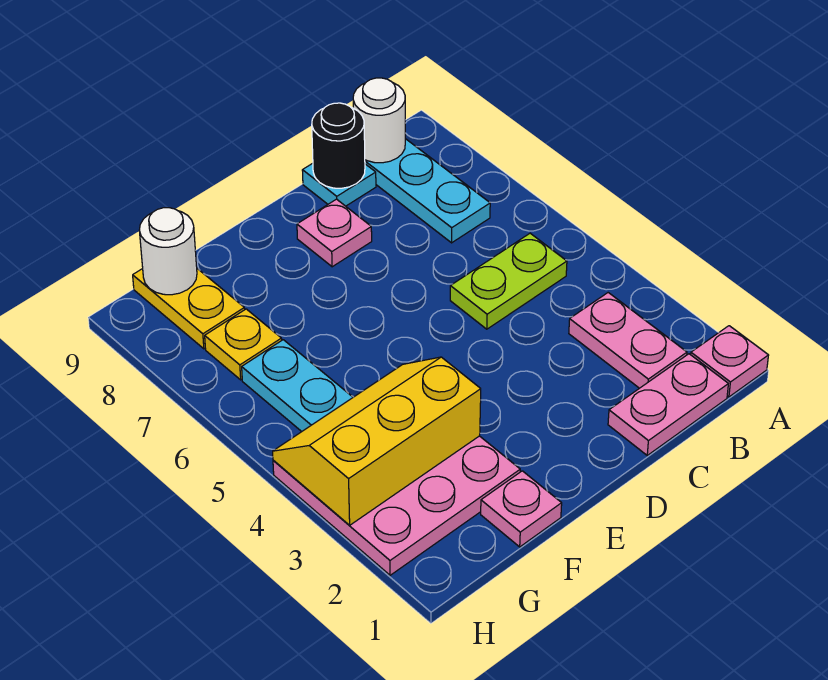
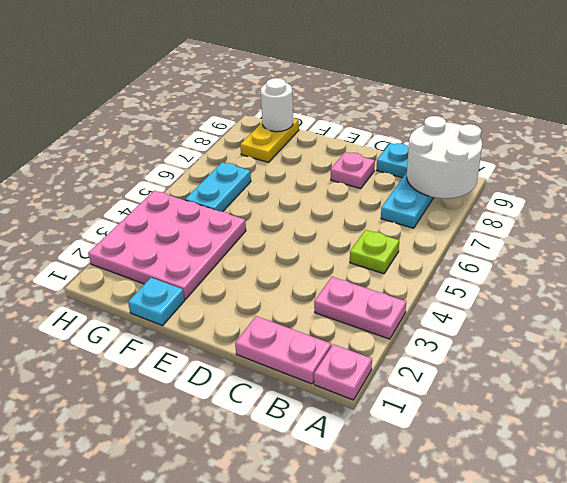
pink 1x2 plate [569,293,687,388] -> pink 1x2 plate turned to [314,277,406,339]
lime 1x2 plate [450,233,567,329] -> lime 1x1 plate [350,230,399,274]
white 1x1 round brick [353,78,405,163] -> white 2x2 round brick [407,116,482,198]
black 1x1 round brick [312,103,365,188] -> none
pink 1x1 plate [481,471,562,547] -> cyan 1x1 plate [128,278,185,326]
yellow 2x3 slope [273,357,481,525] -> none
yellow 1x1 plate [205,309,282,380] -> none

